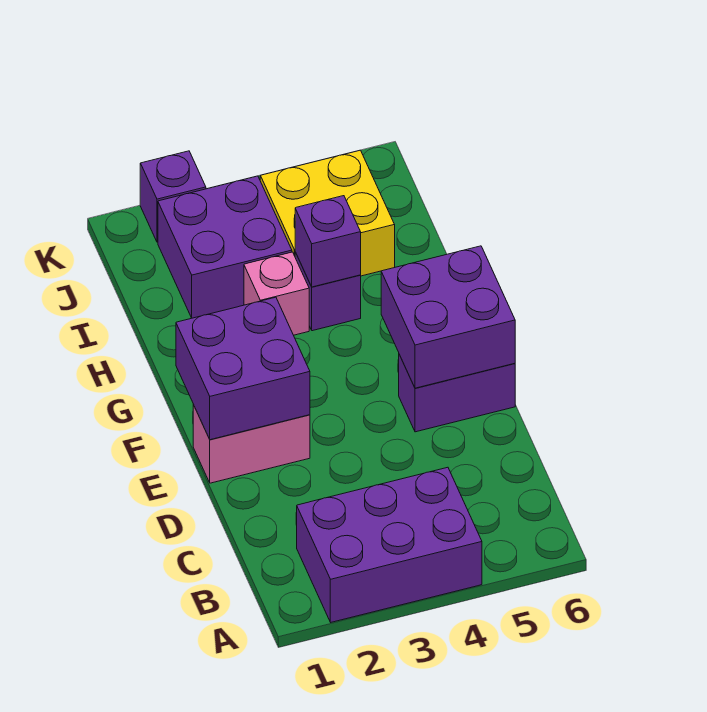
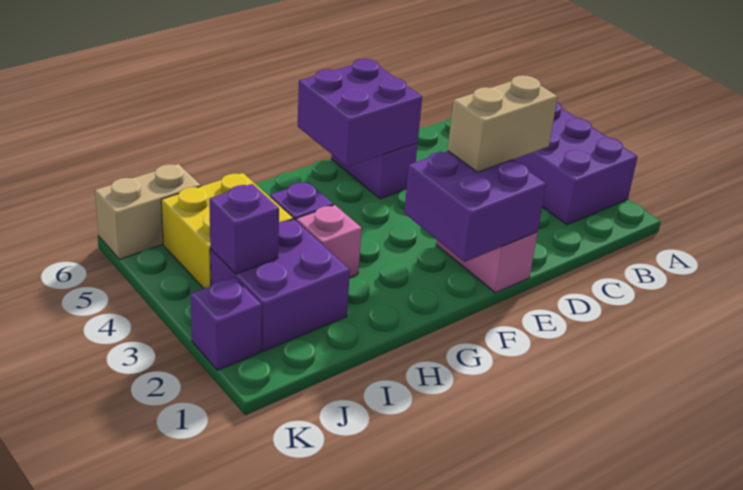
none -> tan 1x2 brick [448,75,558,172]
purple 1x1 brick [295,196,361,287] -> purple 1x1 brick moved to [209,184,279,274]
none -> tan 1x2 brick [95,164,201,259]

